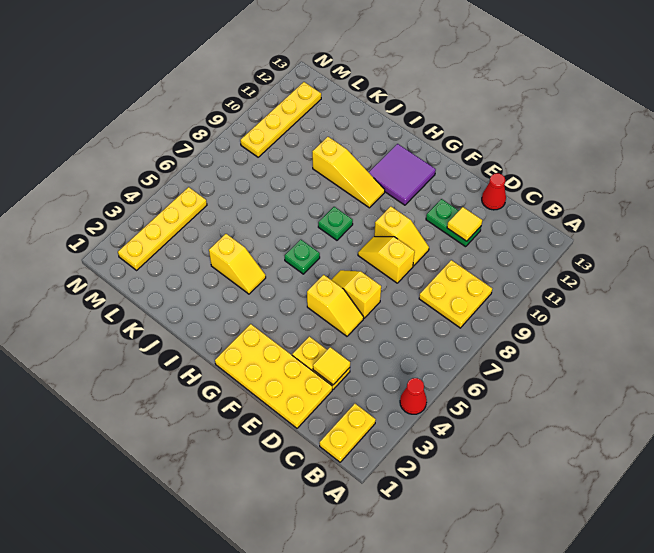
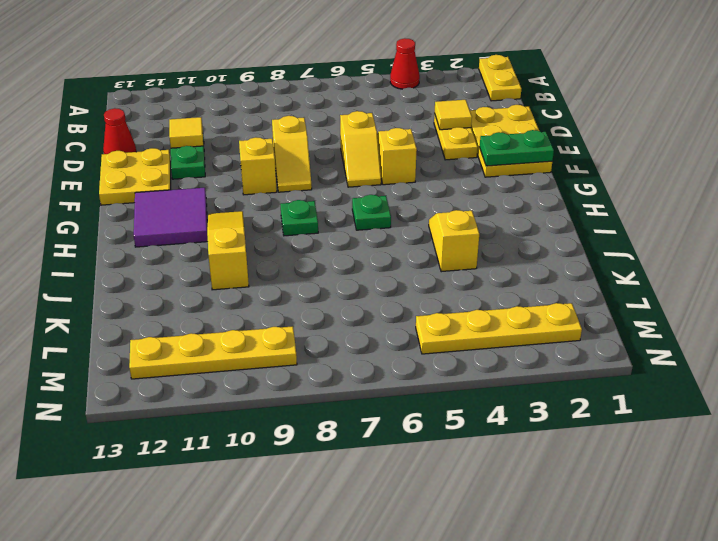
yellow 1x2 plate [320,404,376,462] -> yellow 1x2 plate turned to [479,55,521,101]
yellow 2x2 plate [419,260,492,328] -> yellow 2x2 plate moved to [99,148,171,205]
yellow 2x4 plate [215,324,332,428] -> yellow 2x3 plate [470,105,552,177]
none -> green 1x2 plate [480,130,554,166]

